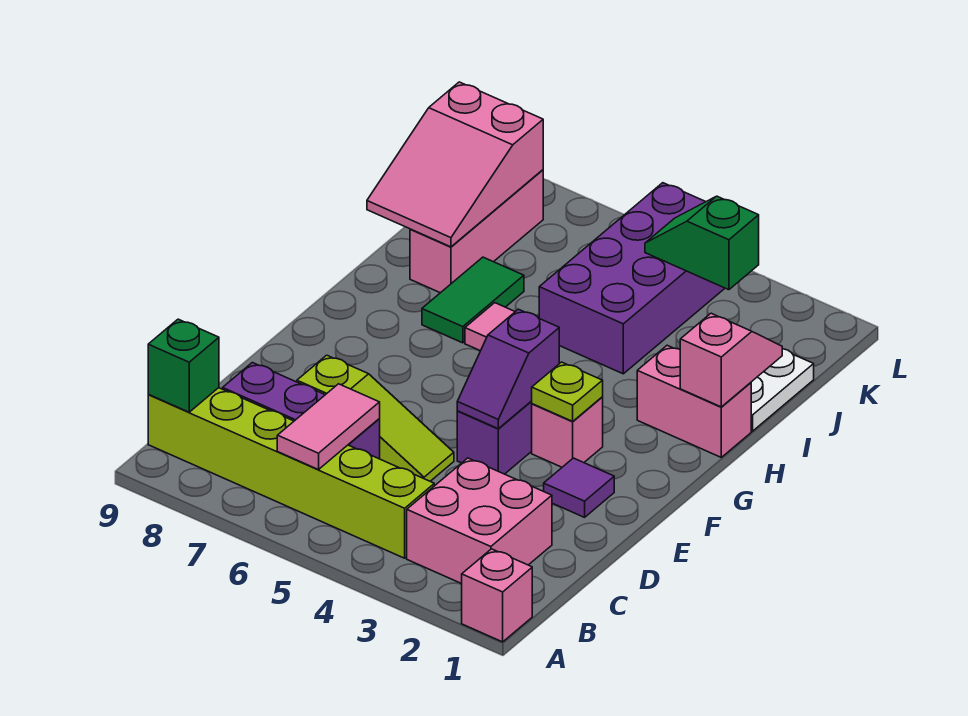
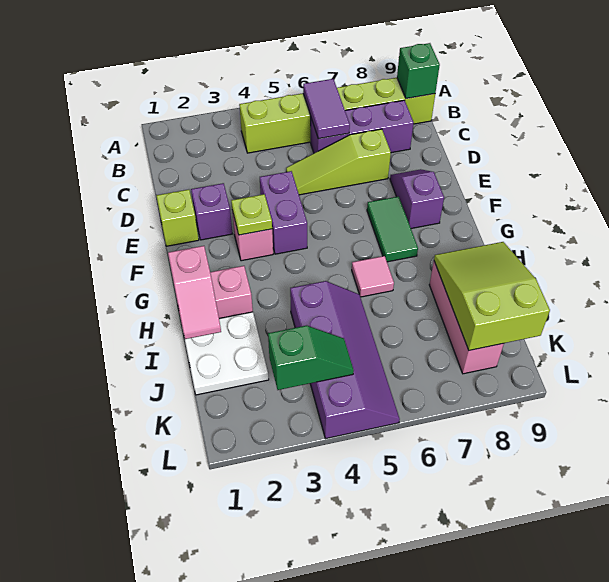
pink 1x1 brick [462,549,532,642] -> none
pink 2x2 brick [407,458,552,584] -> none
pink 1x2 tile [277,384,380,470] -> purple 1x2 tile [303,79,350,139]
none -> lime 1x1 brick [156,190,199,246]
purple 1x1 tile [544,458,614,517] -> purple 1x1 brick [191,183,232,240]
purple 1x2 slope [457,309,559,429] -> purple 1x2 slope moved to [390,169,444,229]
green 1x2 tile [422,257,524,343] -> green 1x2 tile moved to [367,197,418,262]
purple 2x4 brick [539,183,725,374] -> purple 2x4 slope [290,281,400,438]
pink 2x3 slope [367,82,543,247] -> lime 2x3 slope [434,242,550,350]

